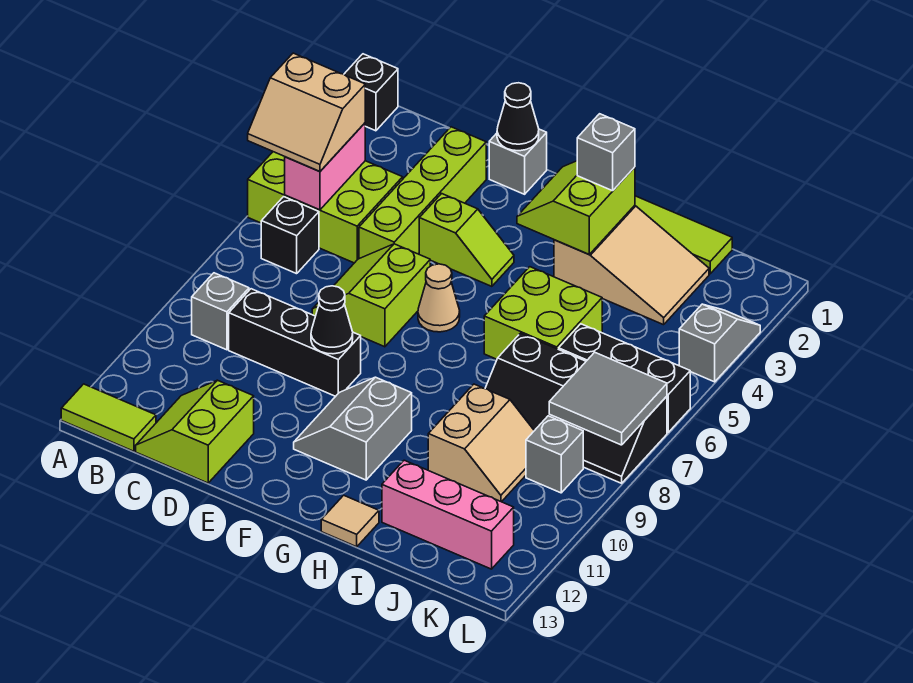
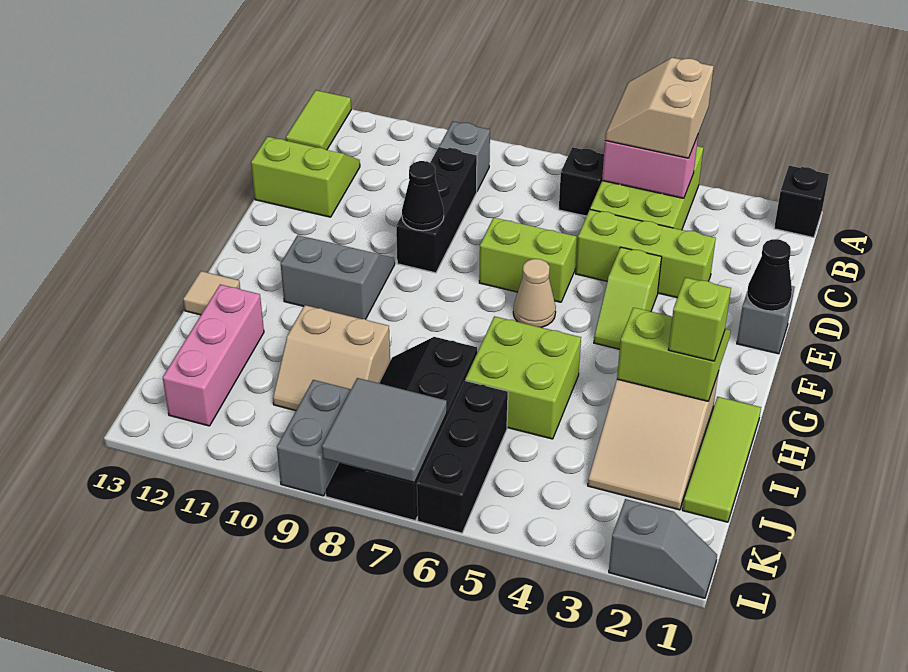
lime 1x4 brick [359,127,486,259] -> lime 1x3 brick [576,210,716,298]
grey 1x1 brick [577,114,635,191] -> lime 1x1 brick [668,277,731,361]
grey 1x1 brick [526,416,583,493] -> grey 1x2 brick [277,380,351,496]
grey 1x2 slope [679,304,760,382] -> grey 1x2 slope moved to [609,499,717,598]

